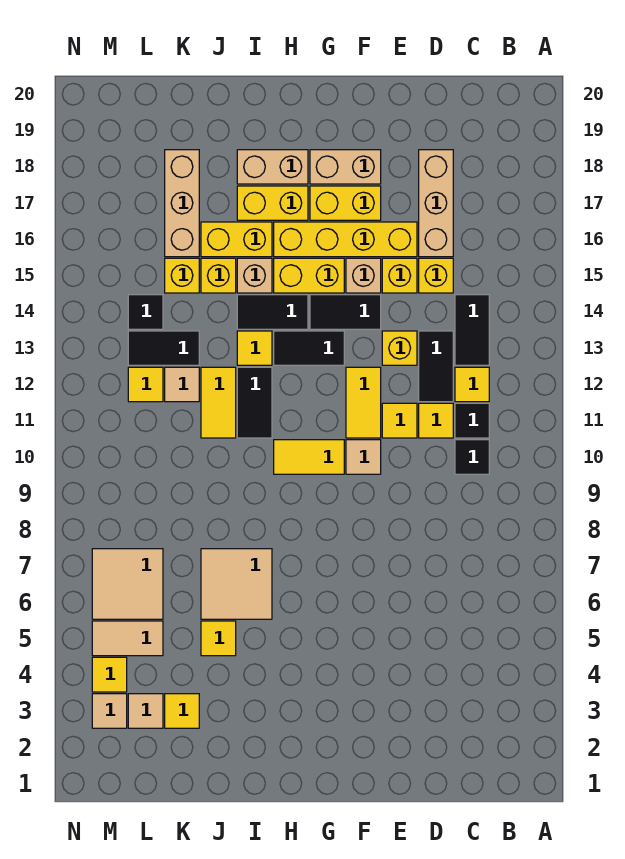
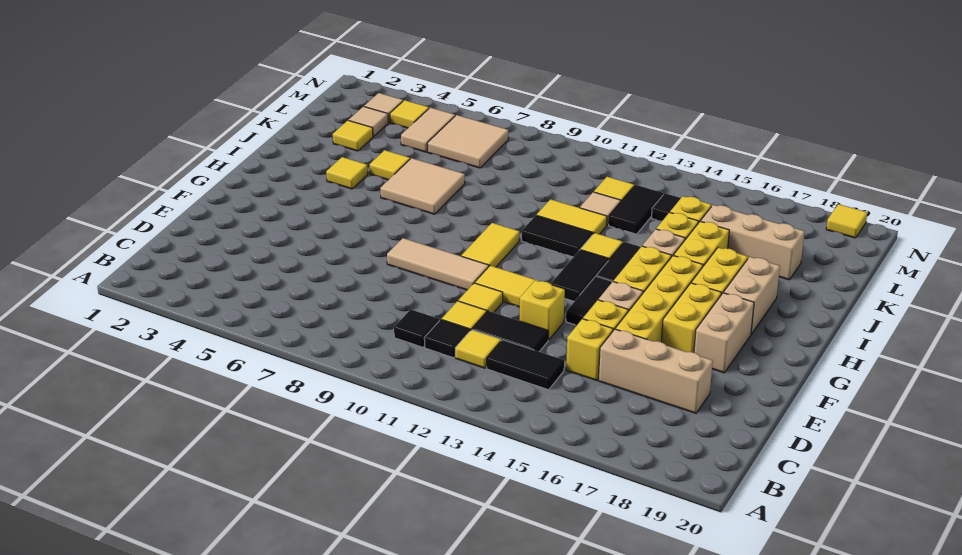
tan 1x1 tile [346,440,381,474] -> tan 1x3 tile [387,238,489,290]
none -> yellow 1x1 tile [326,157,368,189]
none -> yellow 1x1 tile [826,204,867,238]

